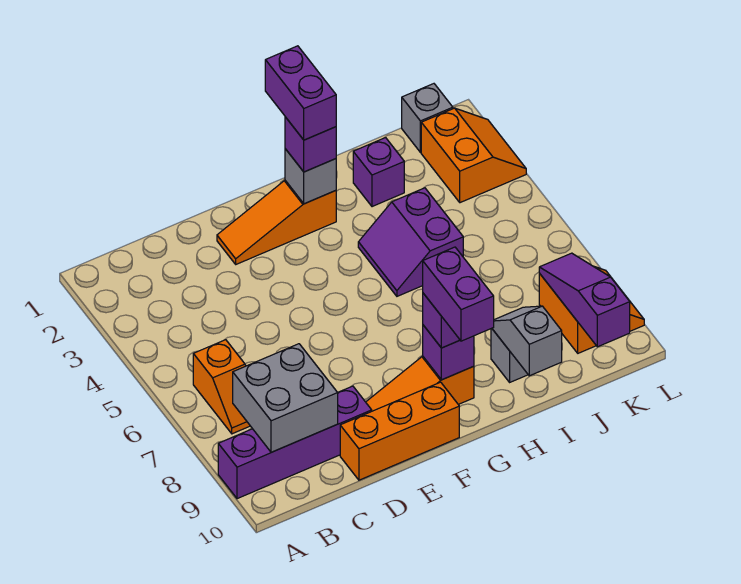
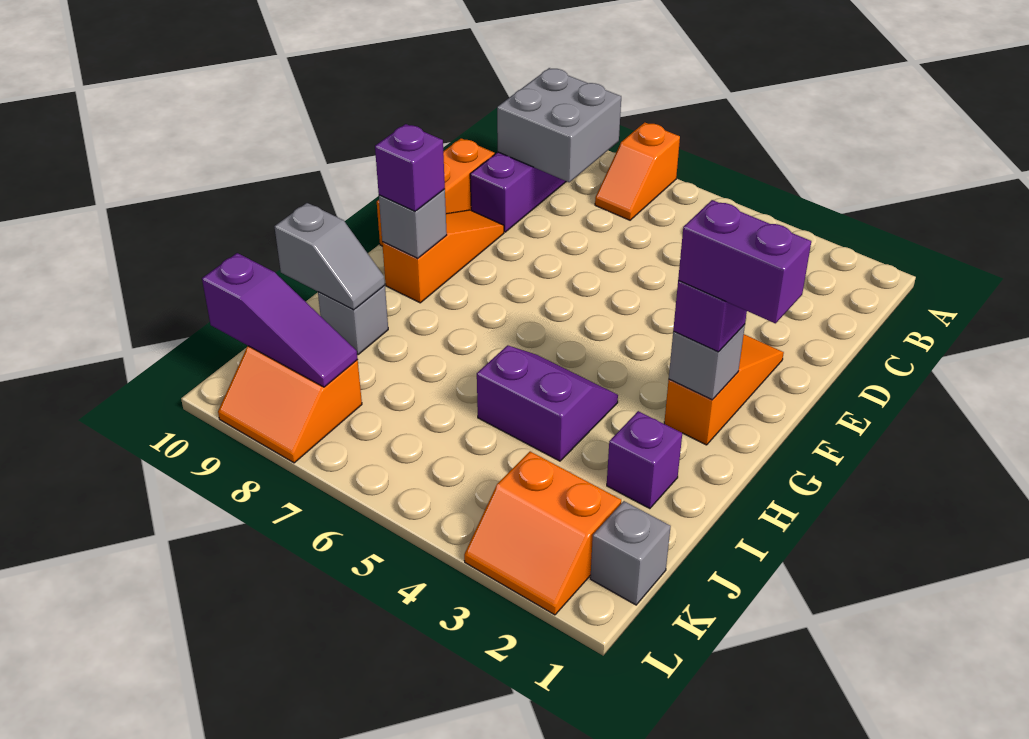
orange 1x2 slope [193,340,250,434] -> orange 1x2 slope turned to [595,122,680,220]
purple 1x1 brick [423,325,474,380] -> grey 1x1 brick [379,189,447,259]
purple 1x2 brick [423,247,494,341] -> none

